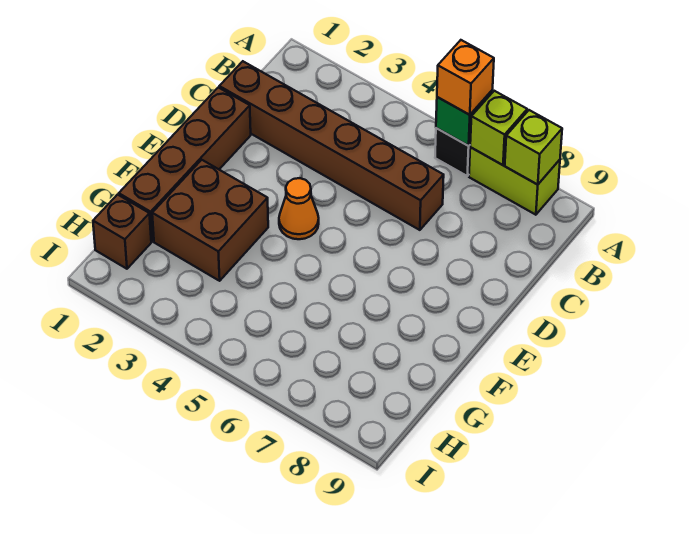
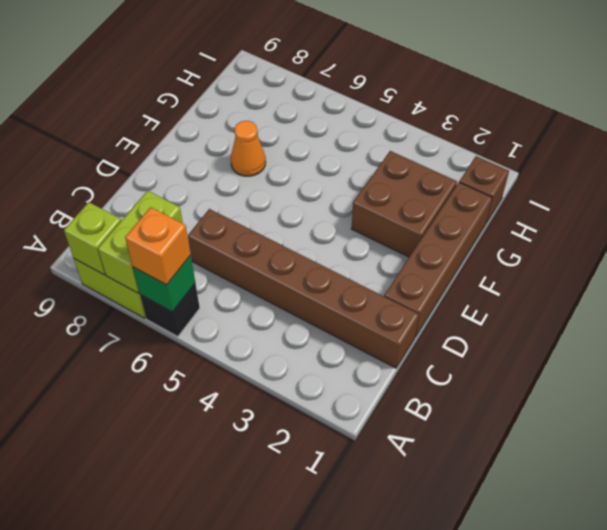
lime 1x1 brick [470,91,527,165] -> lime 1x2 brick [98,191,183,293]
orange 1x1 cone [279,178,319,239] -> orange 1x1 cone moved to [231,121,266,176]

